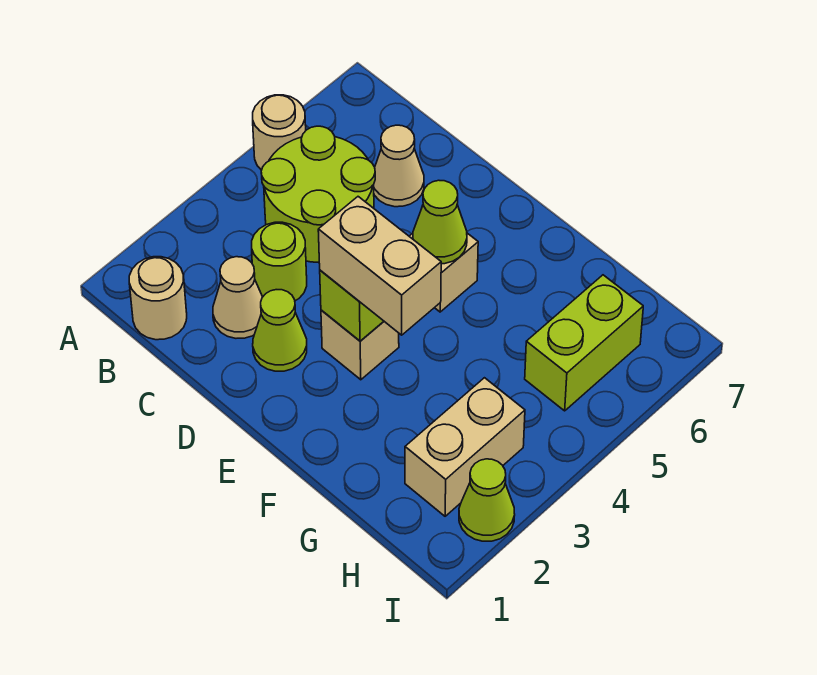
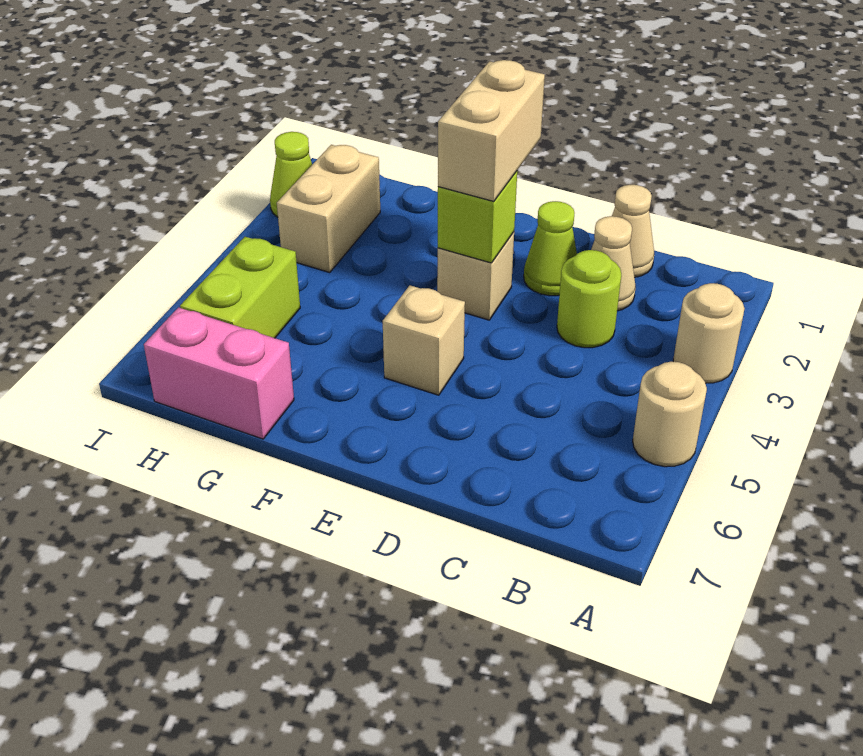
tan 1x1 round brick [129,257,187,340] -> tan 1x1 round brick moved to [673,283,745,383]
lime 2x2 round brick [261,126,375,262] -> none
tan 1x1 cone [374,125,424,207] -> tan 1x1 cone moved to [612,185,654,278]
tan 1x2 brick [318,197,441,335] -> tan 1x2 brick turned to [438,60,545,202]
lime 1x1 cone [413,180,467,264] -> none
none -> pink 1x2 brick [144,307,294,439]

